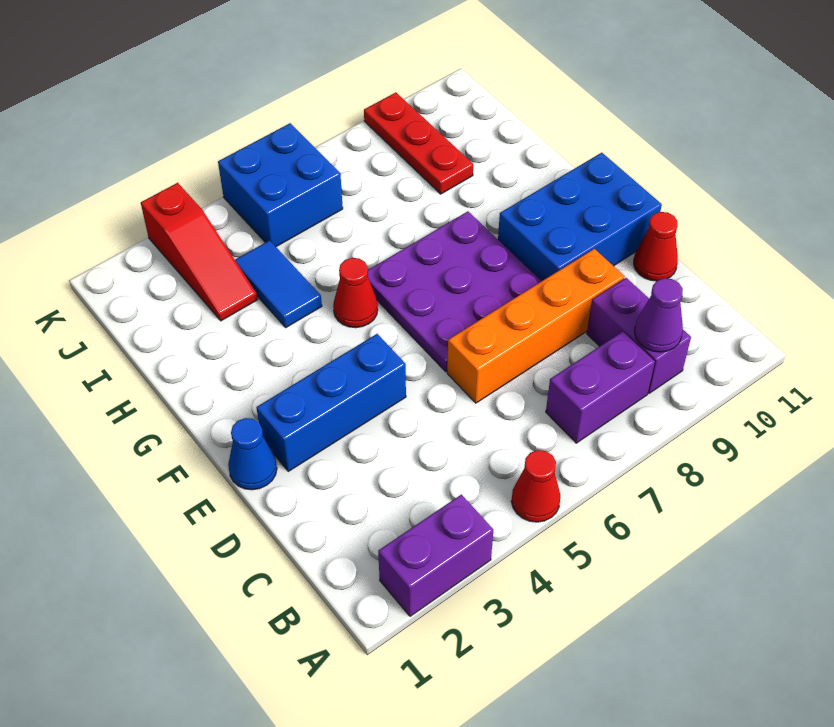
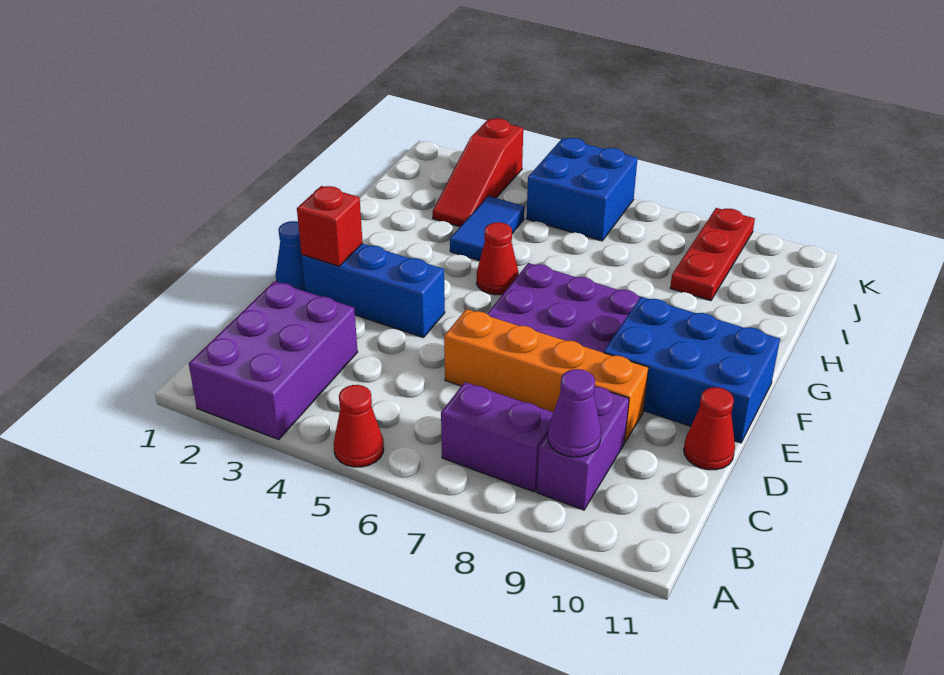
purple 1x2 brick [378,495,493,616] -> purple 2x3 brick [189,281,358,440]
none -> red 1x1 brick [297,186,363,266]

